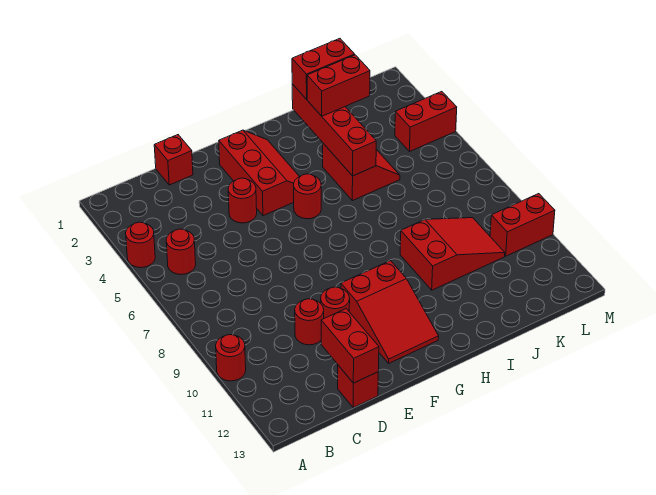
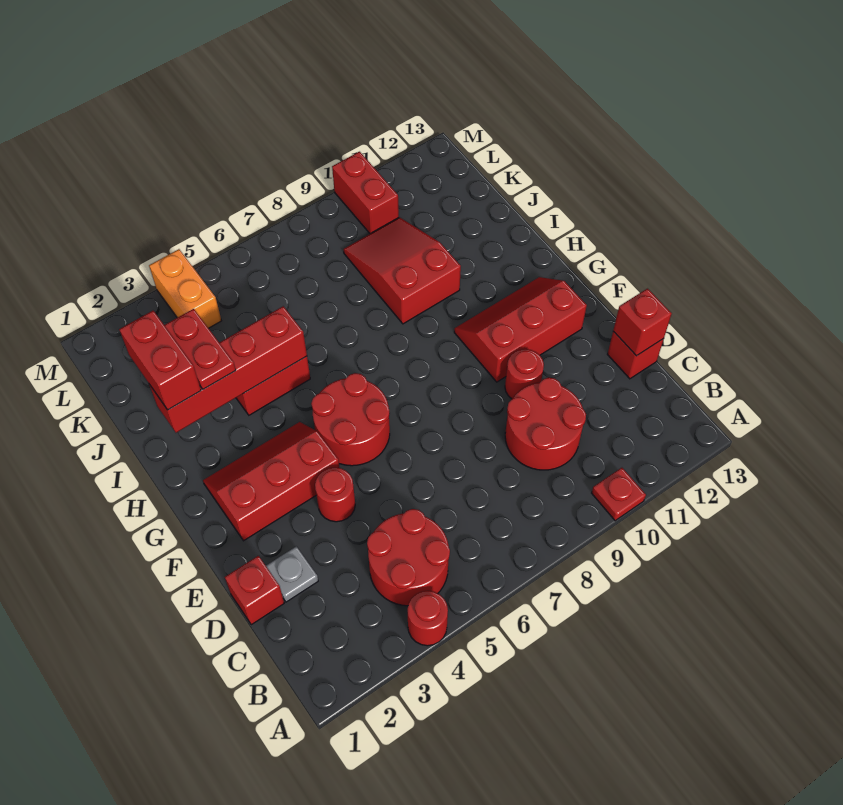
red 1x1 round brick [216,335,246,381] -> red 1x1 plate [592,468,646,521]
red 1x1 round brick [166,229,196,274] -> red 2x2 round brick [367,509,450,606]
none -> grey 1x1 plate [266,546,318,602]
red 1x1 round brick [295,299,324,345] -> red 2x2 round brick [505,378,586,470]
red 1x2 brick [321,309,379,383] -> red 1x1 brick [613,289,672,356]
red 2x3 slope [341,261,439,363] -> red 2x3 slope turned to [454,277,587,382]
red 1x1 round brick [294,174,321,219] -> red 2x2 round brick [311,373,390,466]
red 1x2 brick [307,55,370,116] -> red 1x2 plate [164,309,236,389]
red 1x2 brick [395,91,457,152] -> orange 1x2 brick [149,249,221,328]

